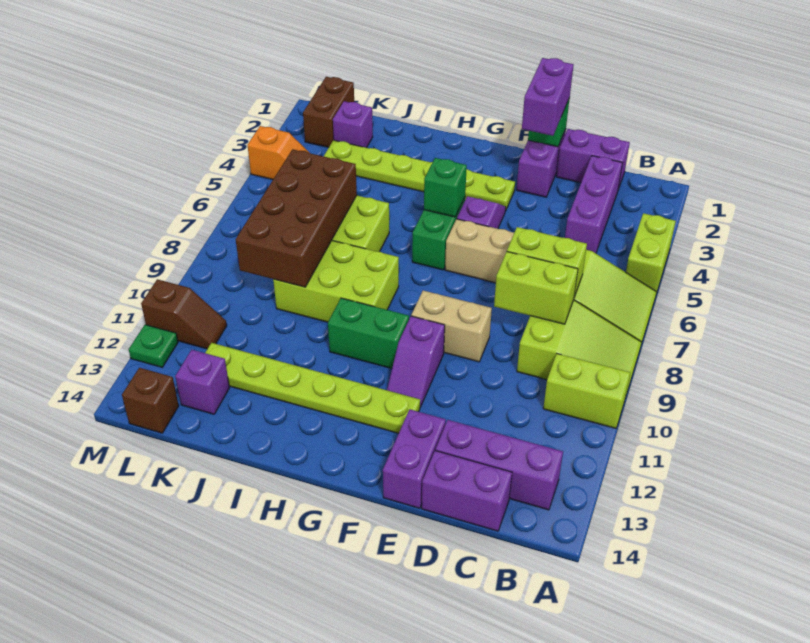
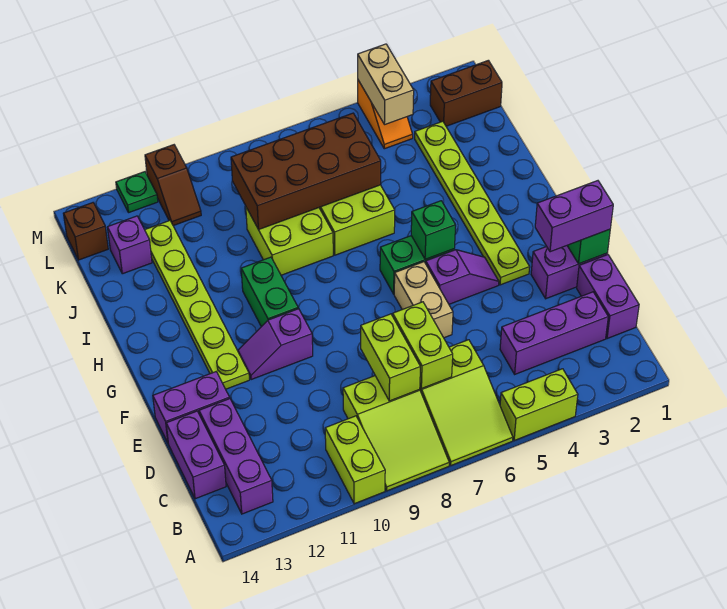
tan 1x2 brick [411,291,492,362] -> tan 1x2 brick moved to [358,44,414,125]
lime 2x3 brick [273,241,399,322] -> lime 2x2 brick [246,207,333,275]
purple 1x1 brick [333,101,373,148] -> none

